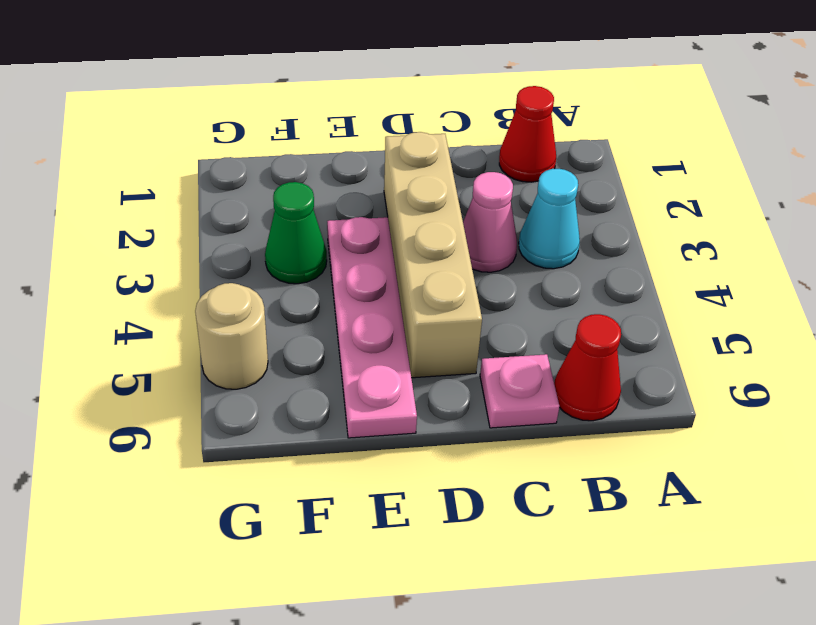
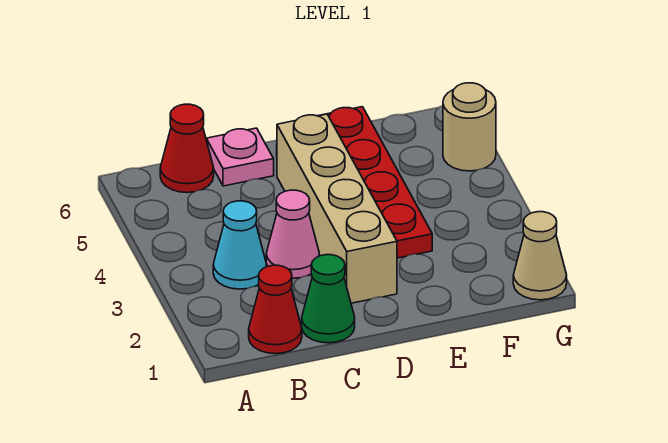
pink 1x4 plate [327,217,417,438] -> red 1x4 plate [319,107,432,258]
green 1x1 cone [265,182,327,284] -> green 1x1 cone moved to [302,255,355,343]
none -> tan 1x1 cone [513,212,567,300]

